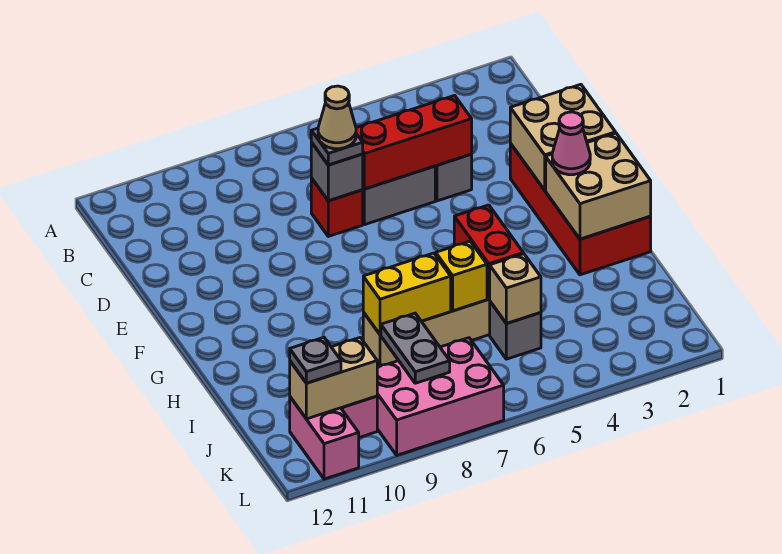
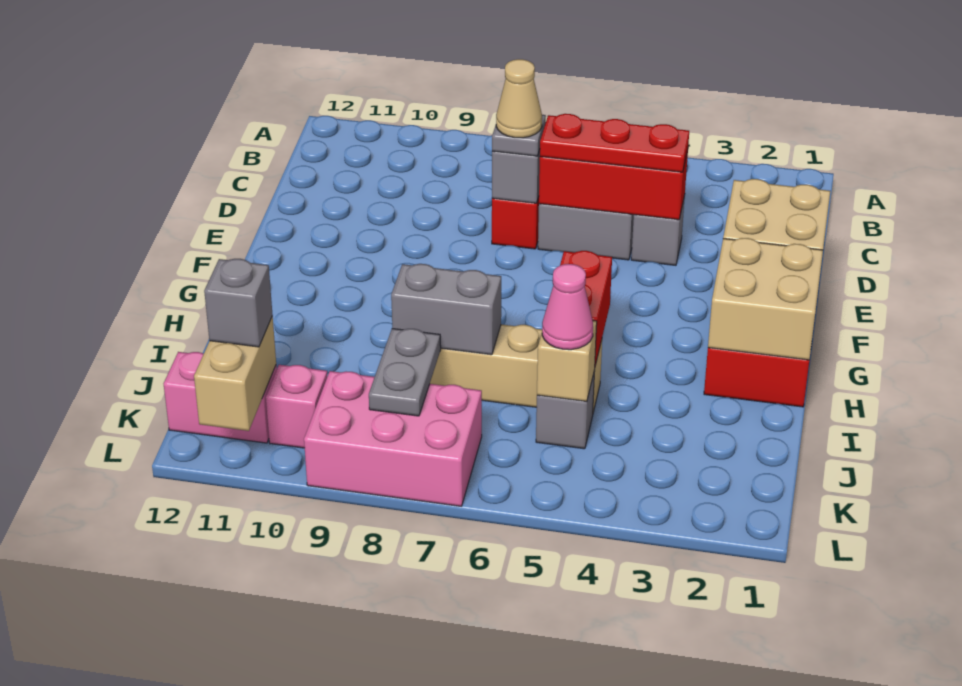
none -> red 1x3 plate [540,114,689,172]
pink 1x1 cone [552,112,590,175] -> pink 1x1 cone moved to [542,264,593,350]
yellow 1x1 brick [436,241,487,311] -> none
yellow 1x2 brick [363,253,451,335] -> grey 1x2 brick [391,264,501,355]
tan 1x2 brick [290,338,378,419] -> tan 1x2 brick turned to [194,316,276,431]
pink 1x2 brick [290,397,359,479] -> pink 1x2 brick turned to [164,352,277,443]
grey 1x1 plate [290,337,341,383] -> grey 1x1 brick [204,259,273,347]

